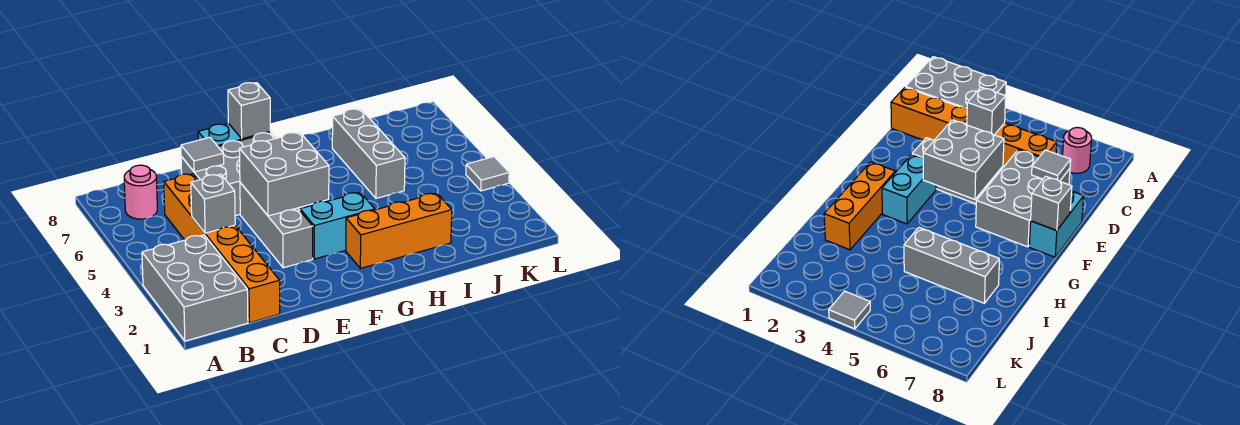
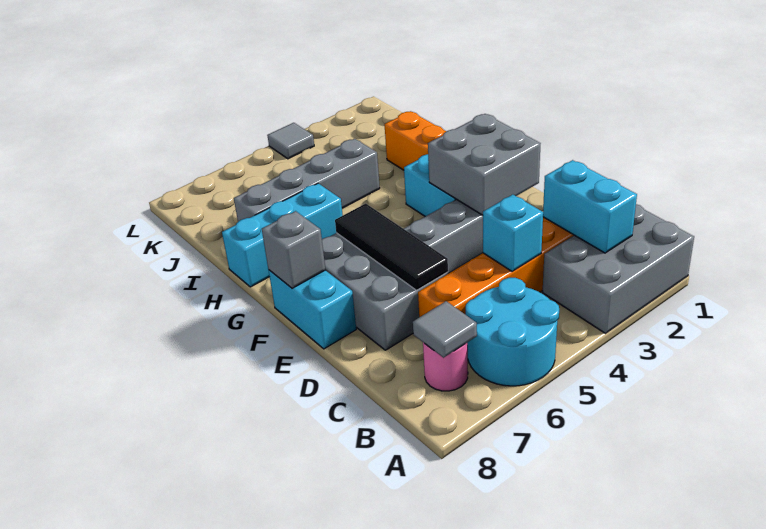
none -> cyan 2x2 round brick [466,278,559,386]
none -> cyan 1x2 brick [543,160,637,253]
grey 1x1 brick [191,174,235,233] -> cyan 1x1 brick [483,195,543,272]
none -> black 1x3 tile [335,204,448,290]
grey 1x1 tile [181,137,224,172] -> grey 1x1 tile moved to [413,301,477,358]
grey 2x2 brick [239,132,329,216] -> grey 2x2 brick moved to [428,114,541,215]
none -> cyan 1x3 brick [222,183,343,287]
grey 1x3 brick [332,109,405,198] -> grey 1x4 brick [234,139,380,222]

